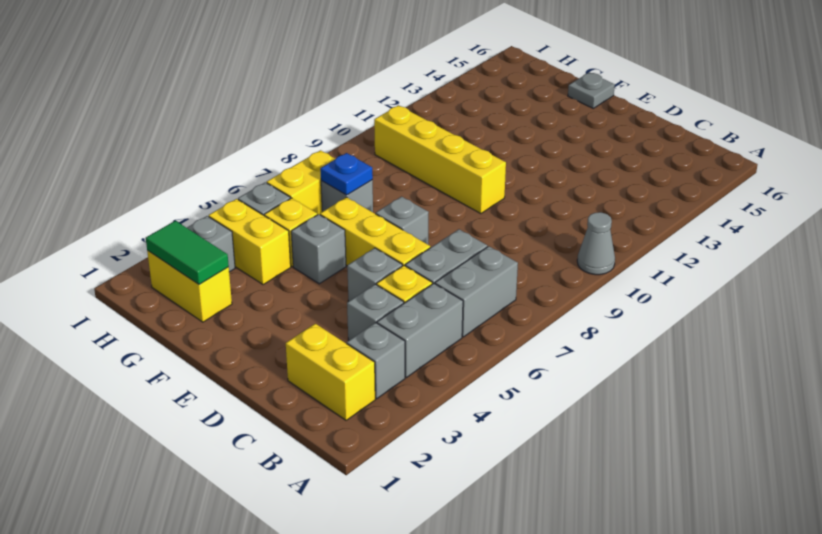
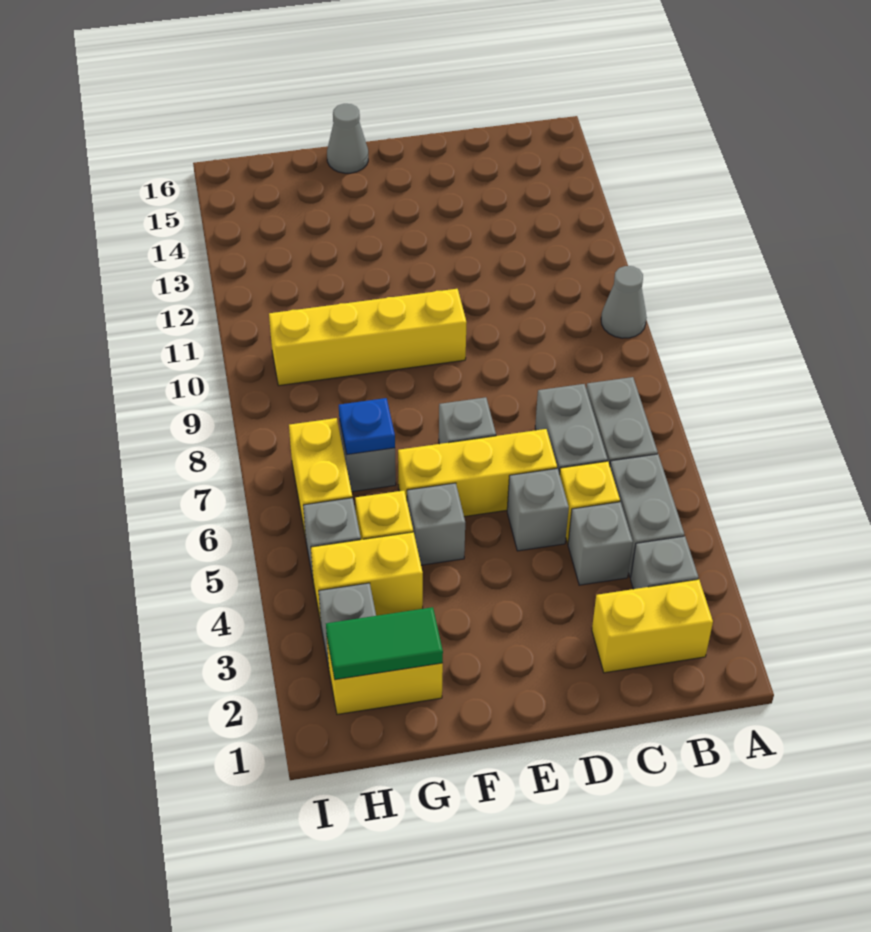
grey 1x1 plate [568,72,615,108] -> grey 1x1 cone [327,104,368,173]

